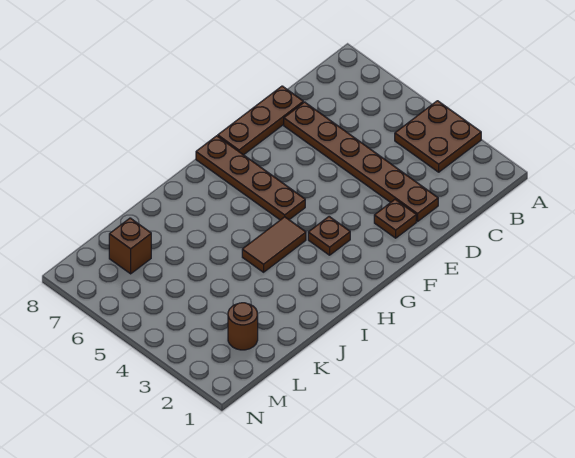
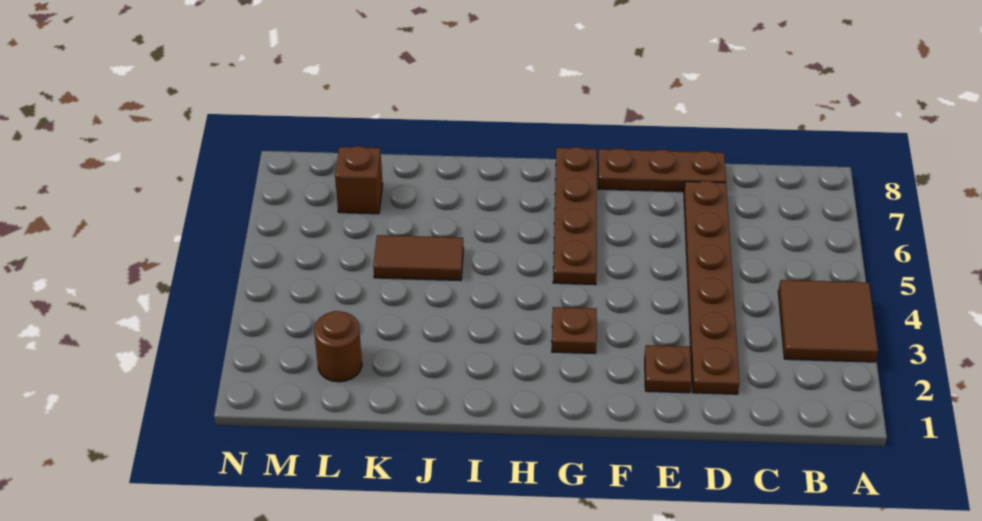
brown 2x2 plate [395,101,481,172] -> brown 2x2 tile [778,280,878,362]
brown 1x2 tile [242,217,306,272] -> brown 1x2 tile moved to [373,235,464,281]

